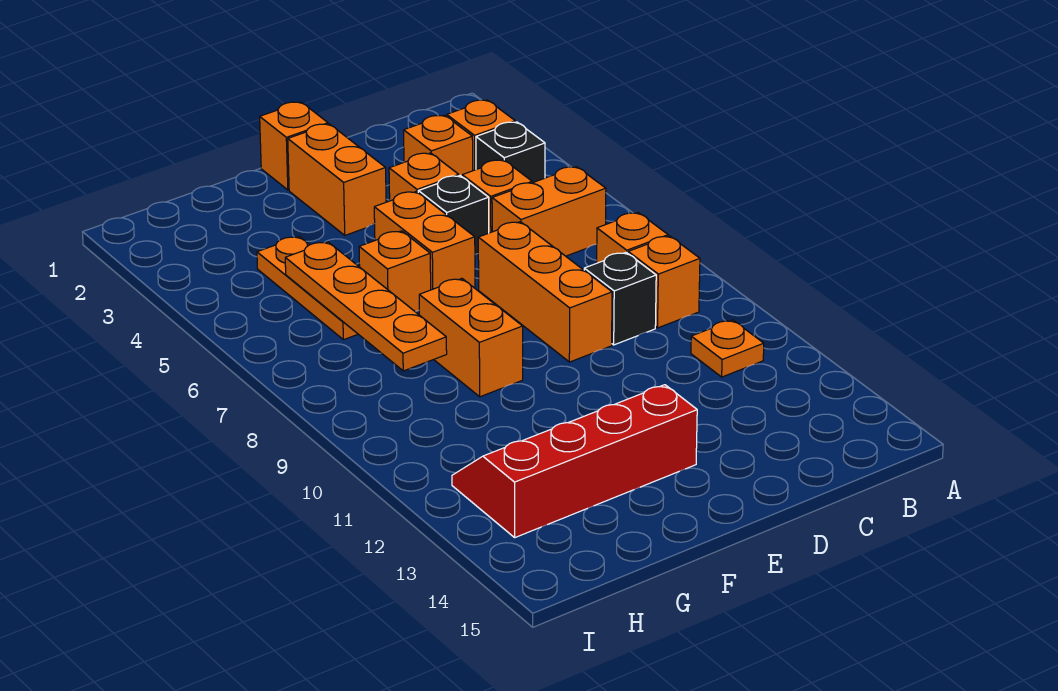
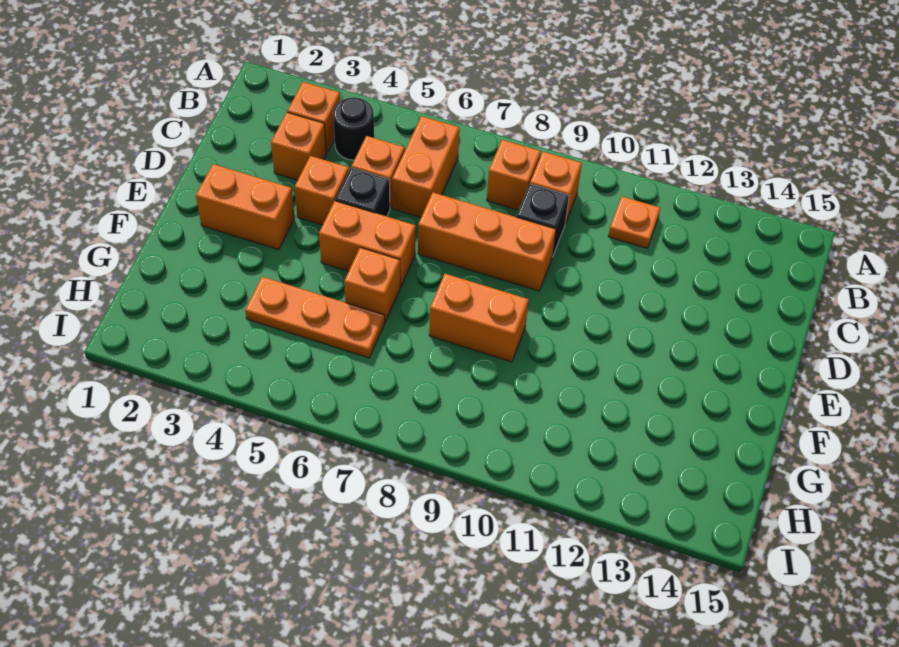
black 1x1 brick [476,122,545,183] -> black 1x1 round brick [333,98,374,160]
orange 1x1 brick [260,102,328,190] -> none
red 2x4 slope [452,385,697,537] -> none
orange 1x4 plate [285,242,447,371] -> none

